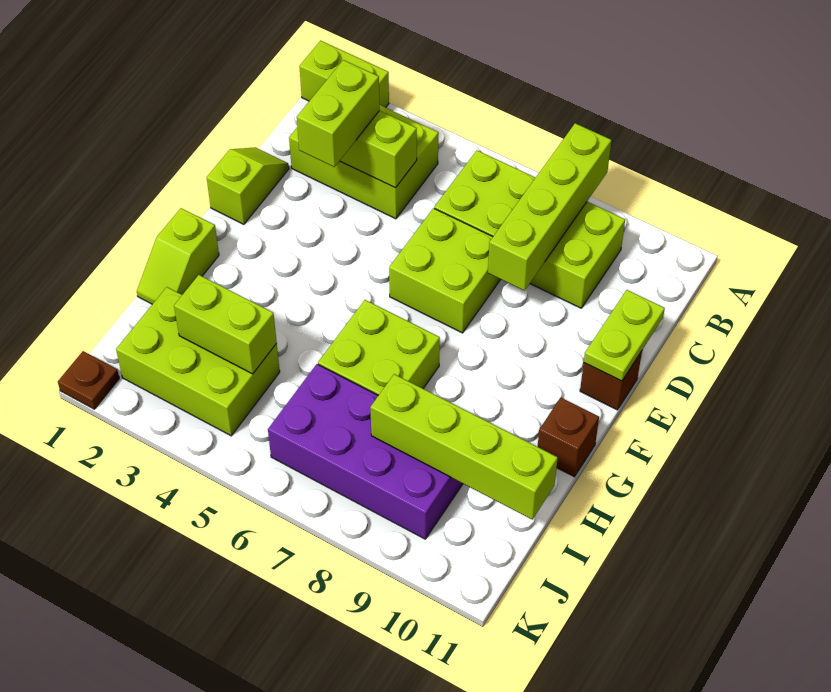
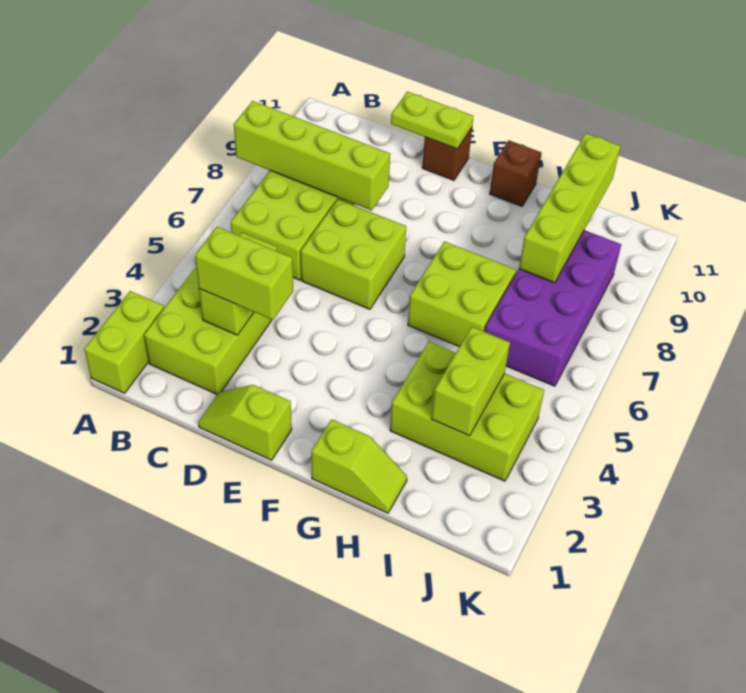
lime 2x3 brick [116,287,280,436] -> lime 2x3 brick turned to [390,342,544,481]
brown 1x1 plate [58,351,119,409] -> none

